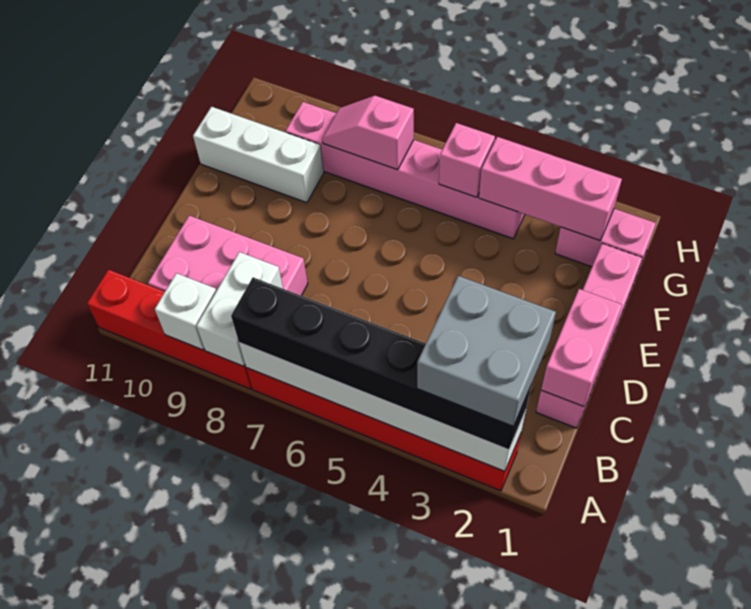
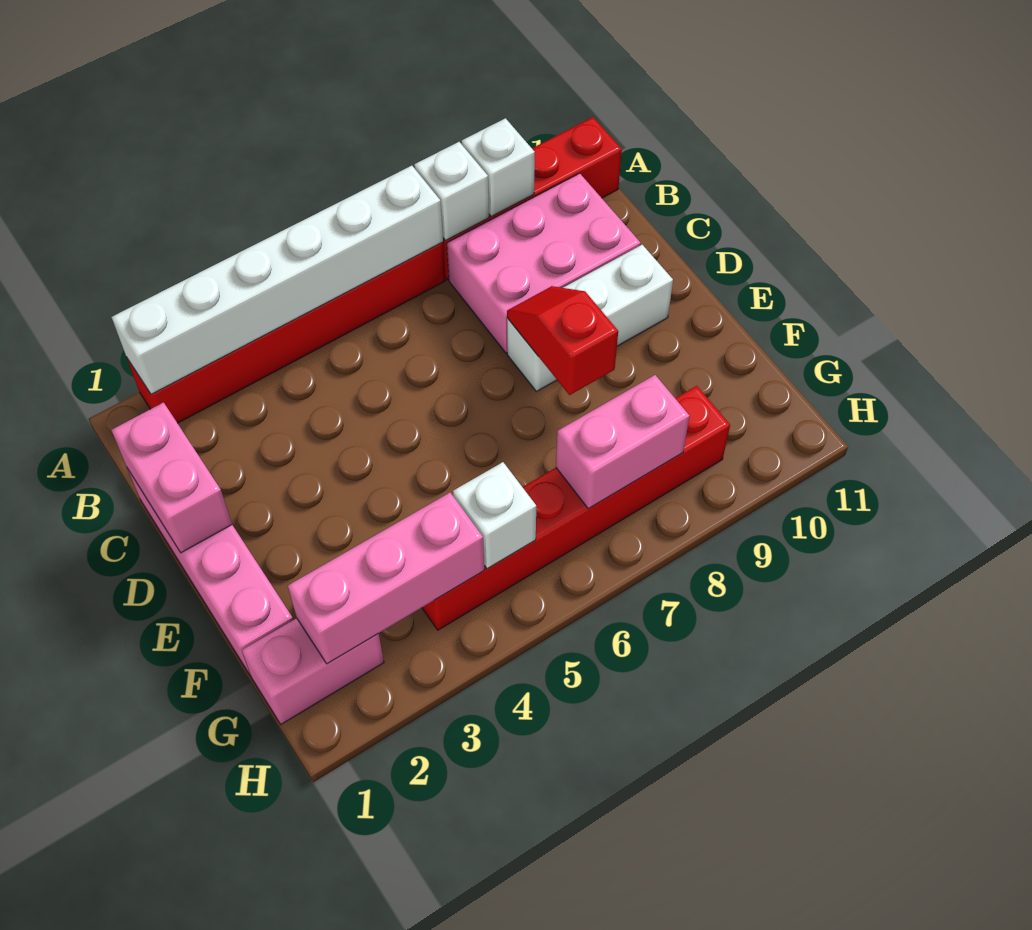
black 1x6 brick [231,277,531,450] -> none
grey 2x2 brick [417,276,556,426] -> none
white 1x2 brick [197,252,283,366] -> white 1x1 brick [414,142,489,240]
none -> red 1x2 slope [507,286,618,395]
white 1x3 brick [193,107,324,203] -> white 1x3 brick moved to [507,245,673,391]
pink 1x6 brick [286,102,525,239] -> red 1x6 brick [422,386,730,630]
pink 1x1 brick [439,123,495,197] -> white 1x1 brick [453,462,536,569]
pink 1x2 slope [322,96,414,170] -> pink 1x2 brick [556,375,690,509]

